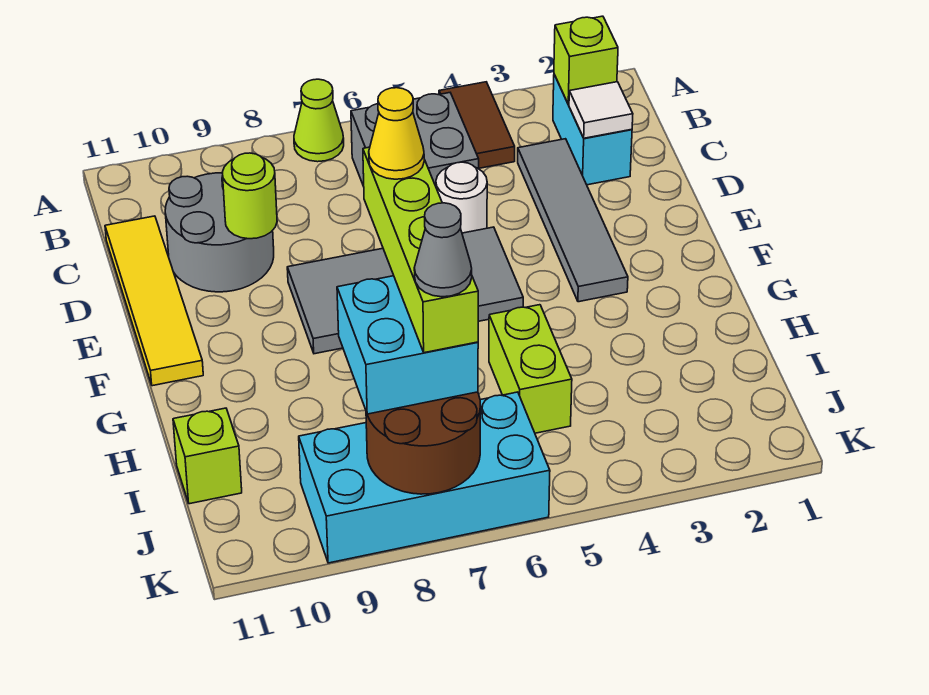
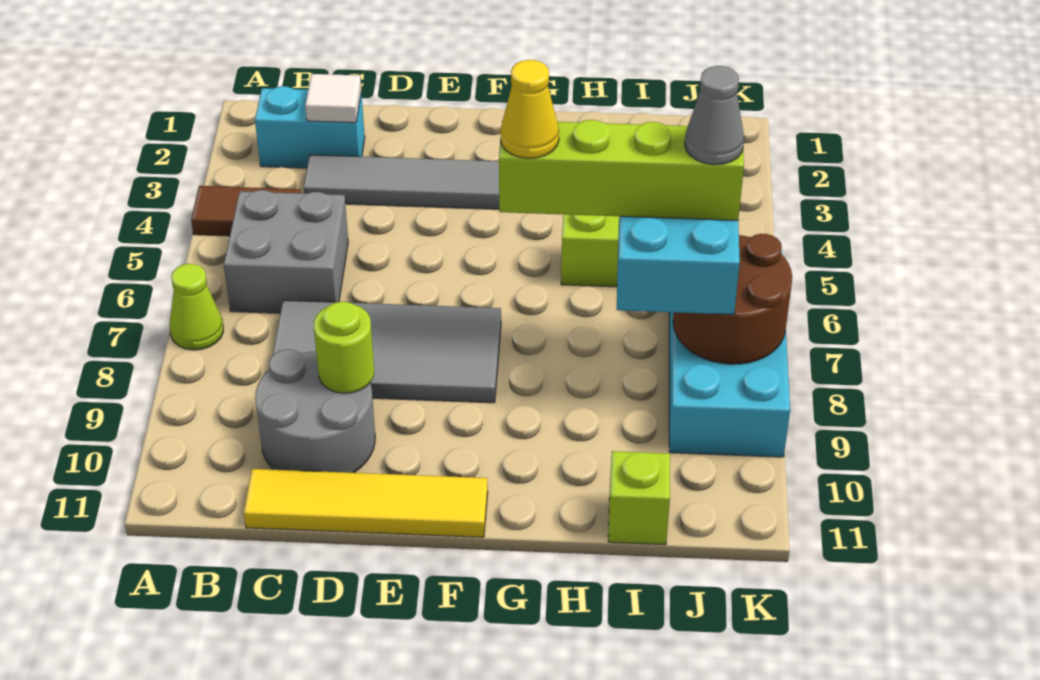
lime 1x1 brick [554,16,618,104] -> none
white 1x1 round brick [436,162,487,233] -> none
grey 2x4 tile [287,227,523,354] -> grey 2x4 tile turned to [273,300,501,403]

